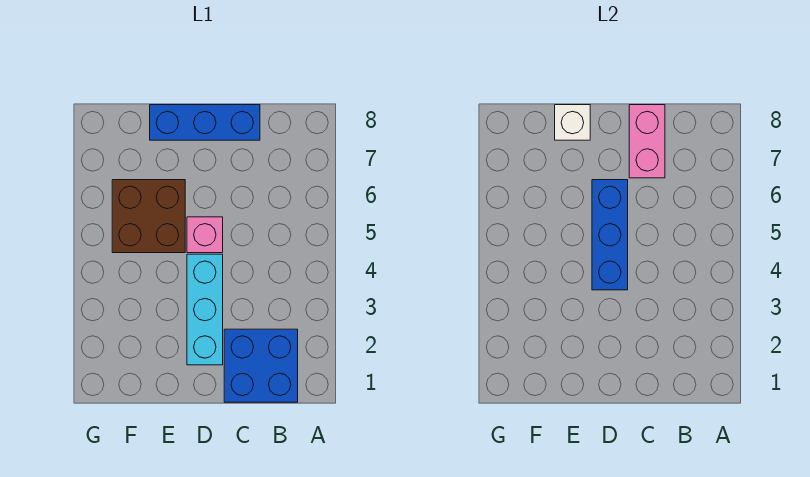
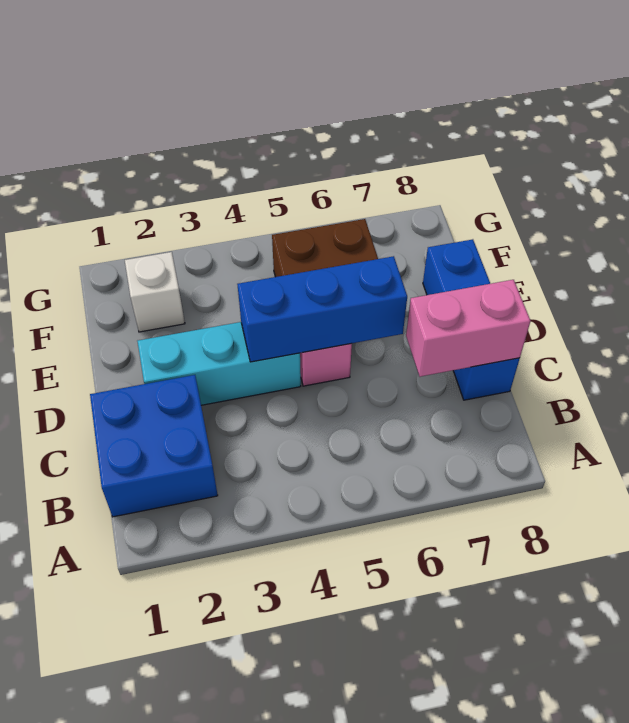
white 1x1 brick [555,105,590,140] -> white 1x1 brick moved to [125,252,185,332]

